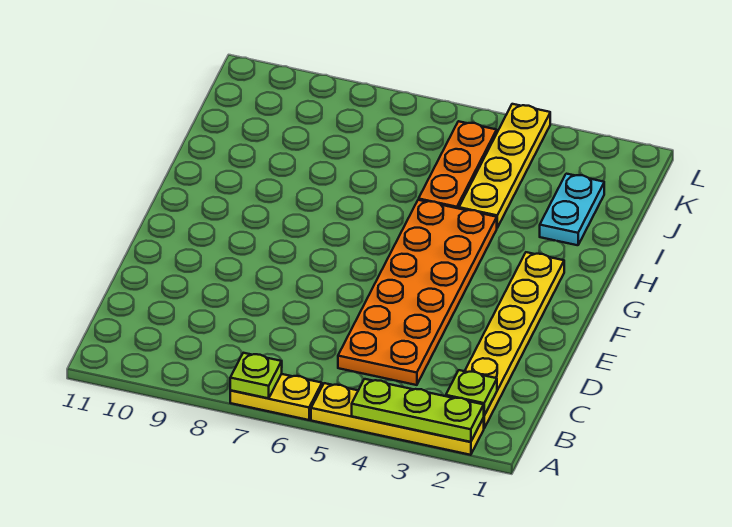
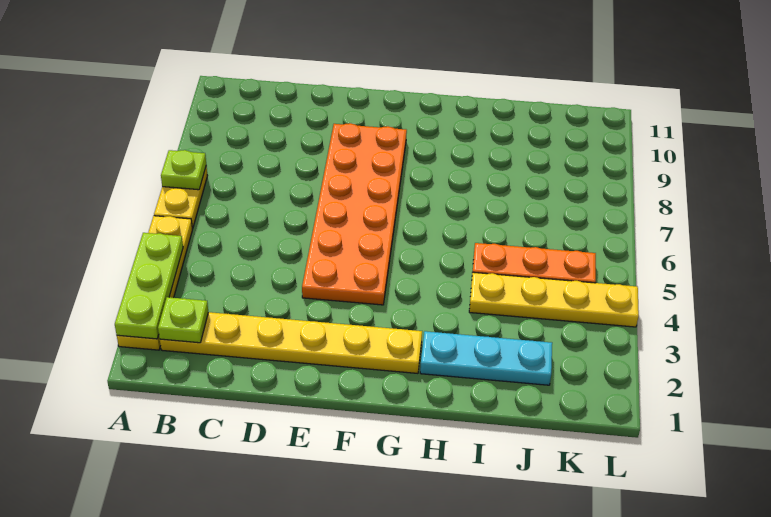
orange 2x6 plate [338,200,497,385] -> orange 2x6 plate turned to [302,123,407,305]
cyan 1x2 plate [540,174,604,245] -> cyan 1x3 plate [420,331,552,385]

